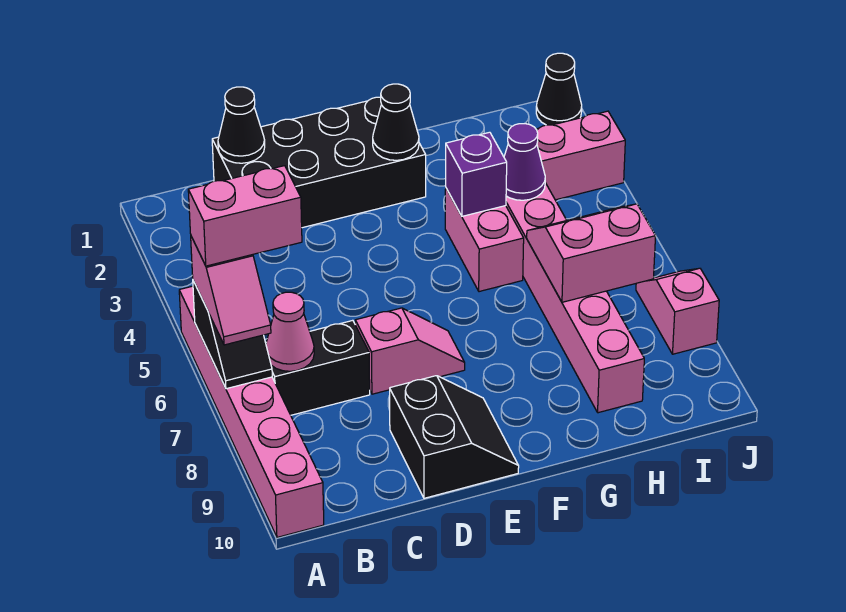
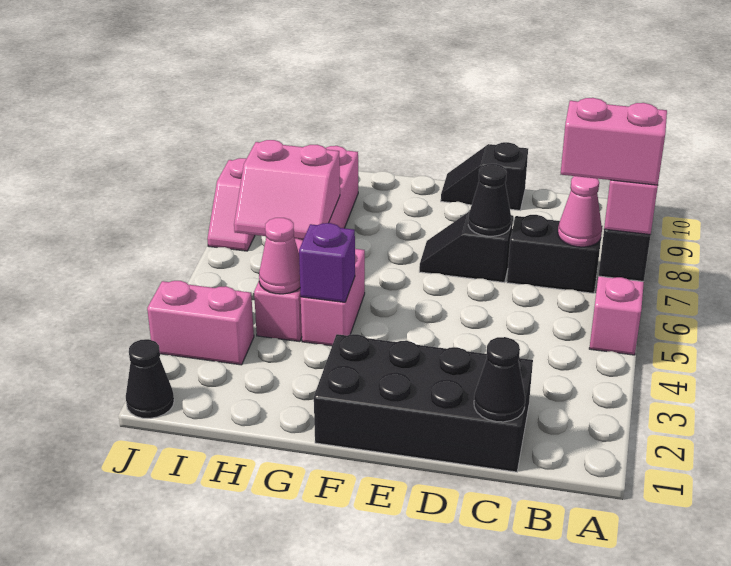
pink 1x2 slope [355,308,465,394] -> black 1x2 slope [419,211,513,283]
black 2x2 slope [390,376,519,498] -> black 1x2 slope [441,142,528,210]
black 1x1 cone [373,84,419,160] -> black 1x1 cone moved to [468,164,511,236]
purple 1x1 cone [504,124,545,200] -> pink 1x1 cone [259,218,300,294]

